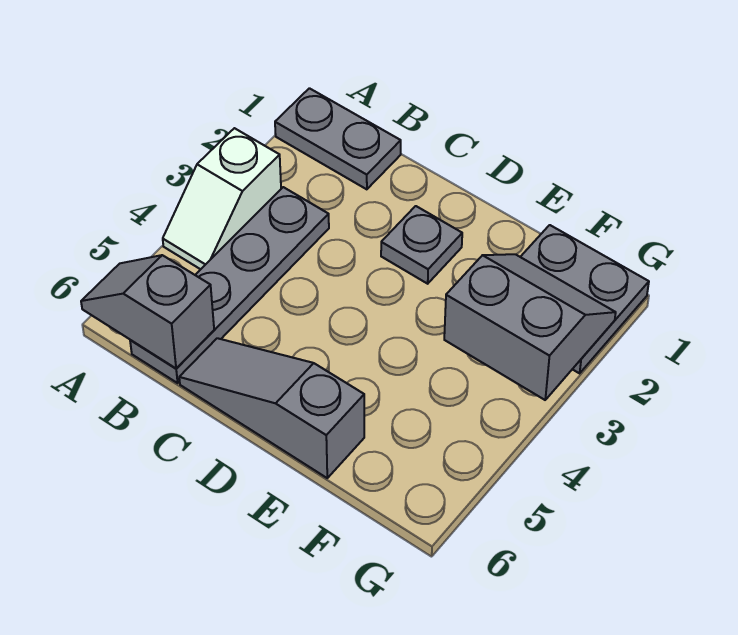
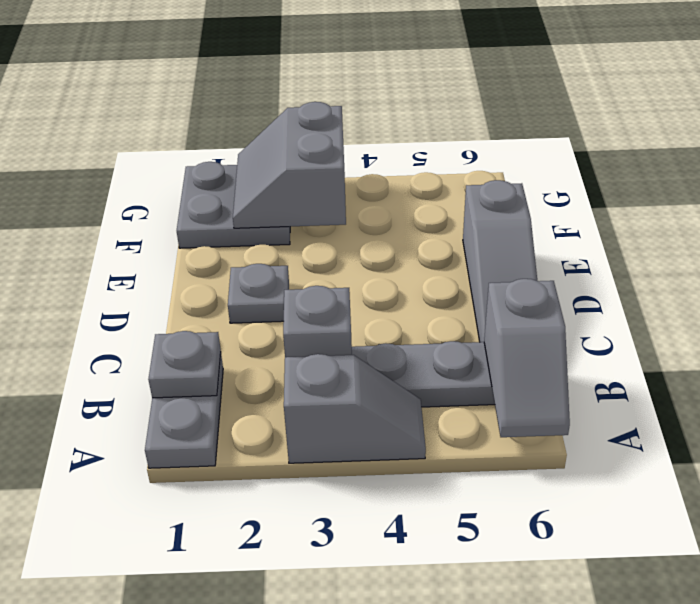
white 1x2 slope [163,128,281,269] -> grey 1x2 slope [284,354,426,463]
none -> grey 1x1 plate [148,331,221,398]
none -> grey 1x1 brick [283,286,352,357]

